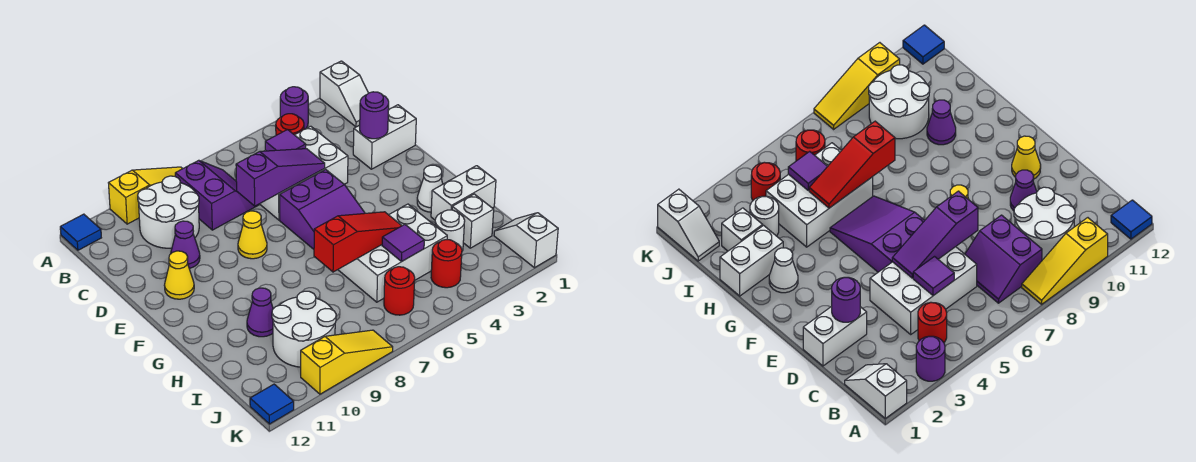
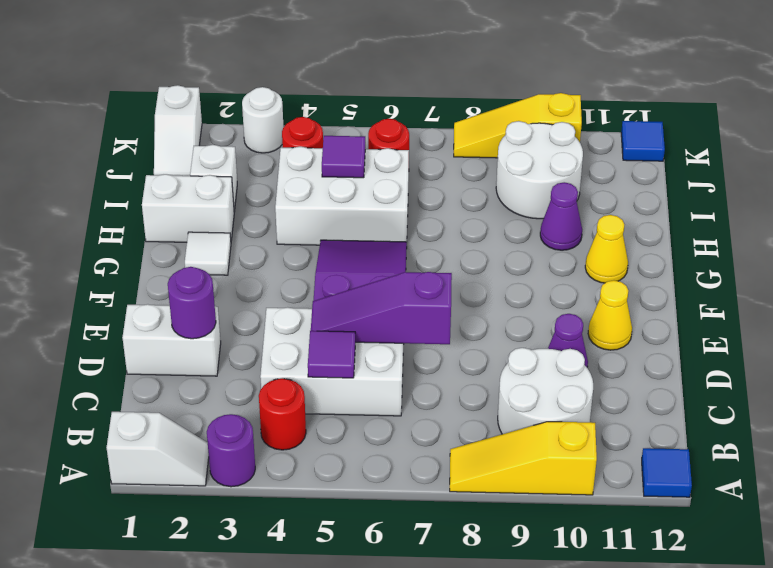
white 1x2 slope [320,61,368,127] -> white 1x2 slope turned to [107,412,209,486]
purple 2x2 slope [175,160,259,230] -> none
yellow 1x1 cone [238,211,267,259] -> yellow 1x1 cone moved to [585,215,628,283]
white 1x1 cone [417,165,443,212] -> white 1x1 tile [185,232,231,275]
red 1x3 slope [314,212,402,272] -> none
white 1x1 round brick [435,210,465,251] -> white 1x1 round brick moved to [242,87,283,153]

